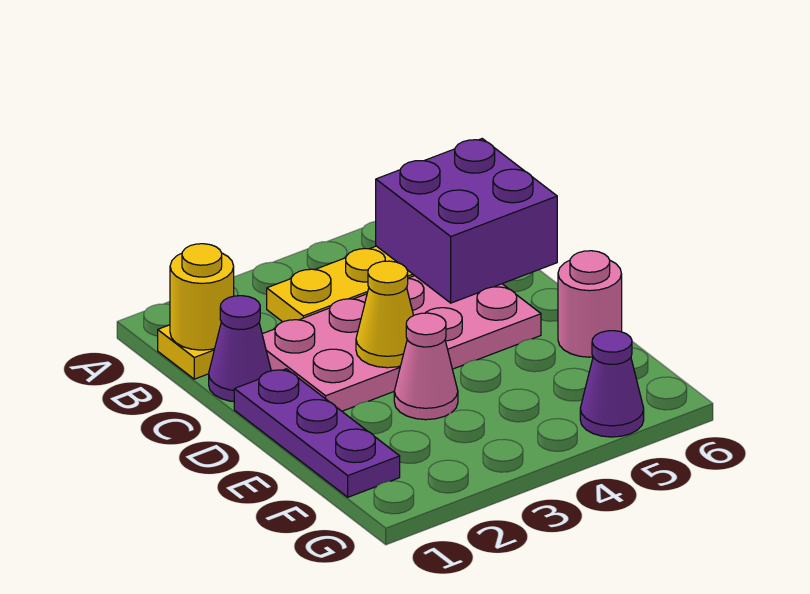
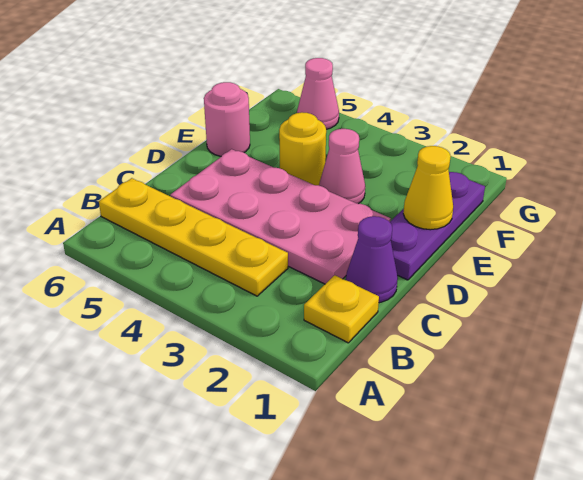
yellow 1x1 round brick [170,244,234,350] -> yellow 1x1 round brick moved to [279,112,326,185]
purple 2x2 brick [376,139,557,303] -> none
yellow 1x1 cone [356,261,414,368] -> yellow 1x1 cone moved to [403,146,453,230]
purple 1x1 cone [580,331,644,437] -> pink 1x1 cone [297,58,339,129]

